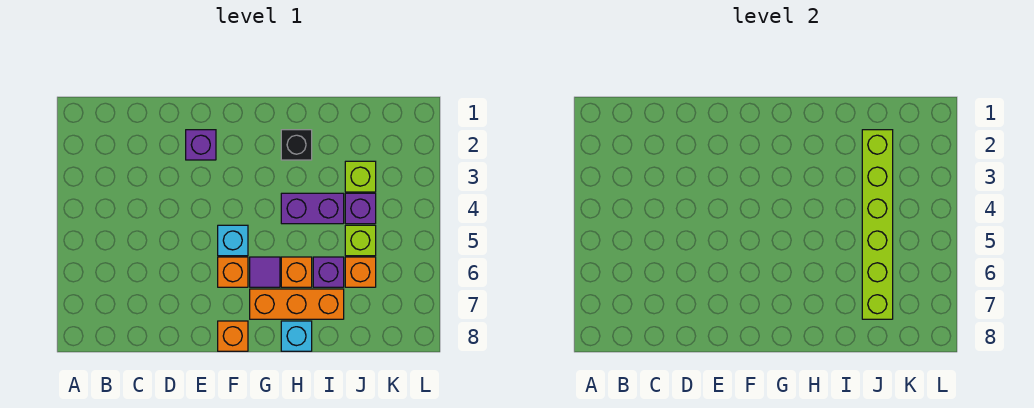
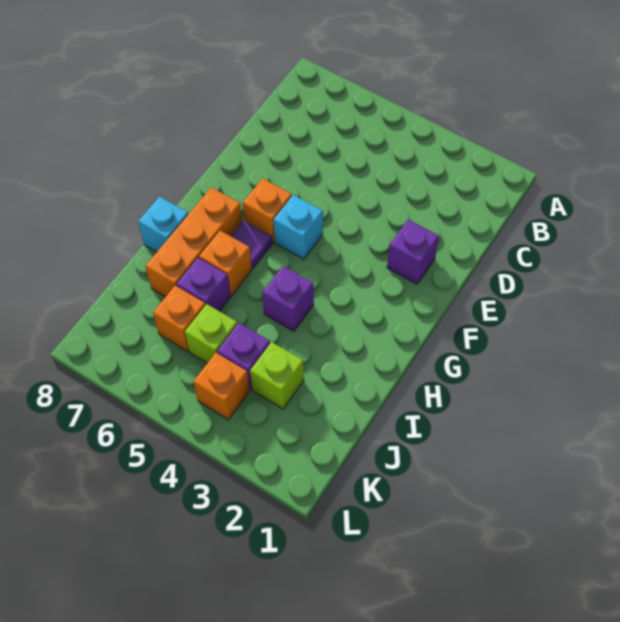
orange 1x1 brick [218,321,248,351] -> orange 1x1 brick moved to [193,353,250,420]
black 1x1 brick [281,130,312,160] -> none
purple 1x2 brick [281,193,344,224] -> purple 1x1 brick [262,266,314,331]
lime 1x6 brick [862,130,893,319] -> none

